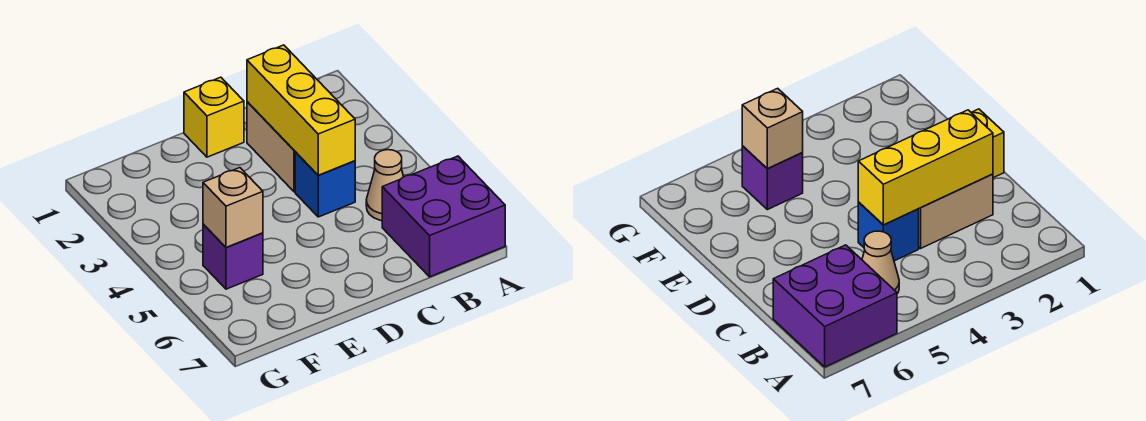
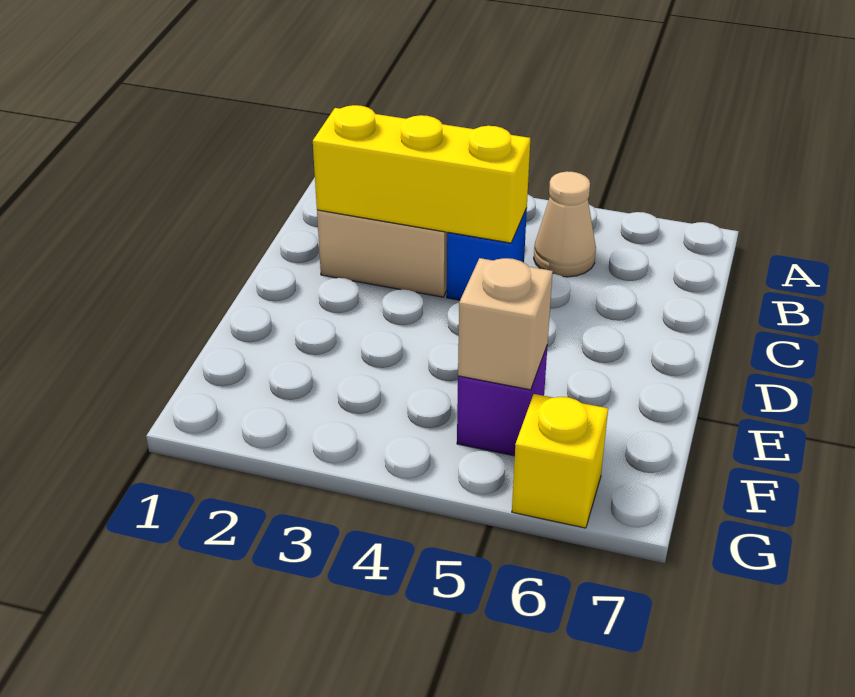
purple 2x2 brick [382,156,505,277] -> none
yellow 1x1 brick [184,77,244,157] -> yellow 1x1 brick moved to [512,394,608,528]

